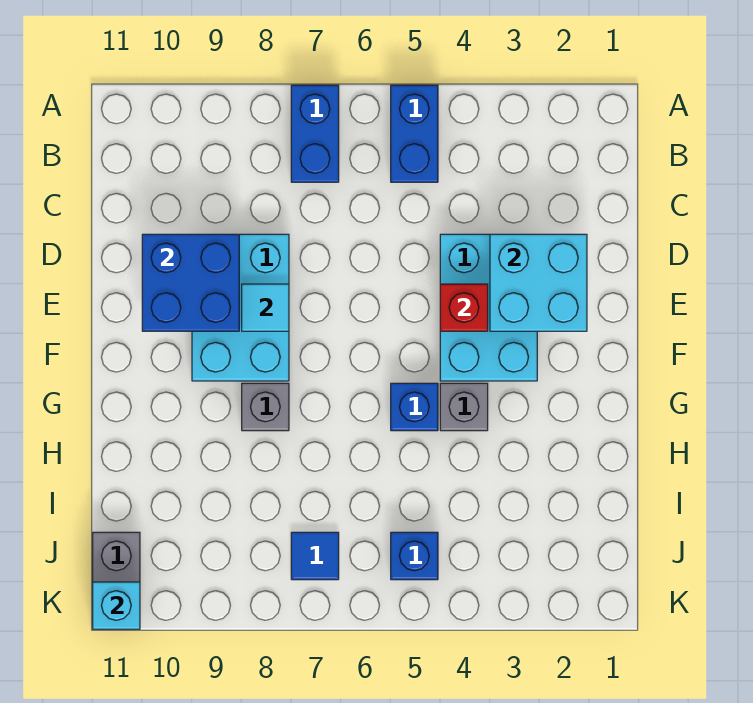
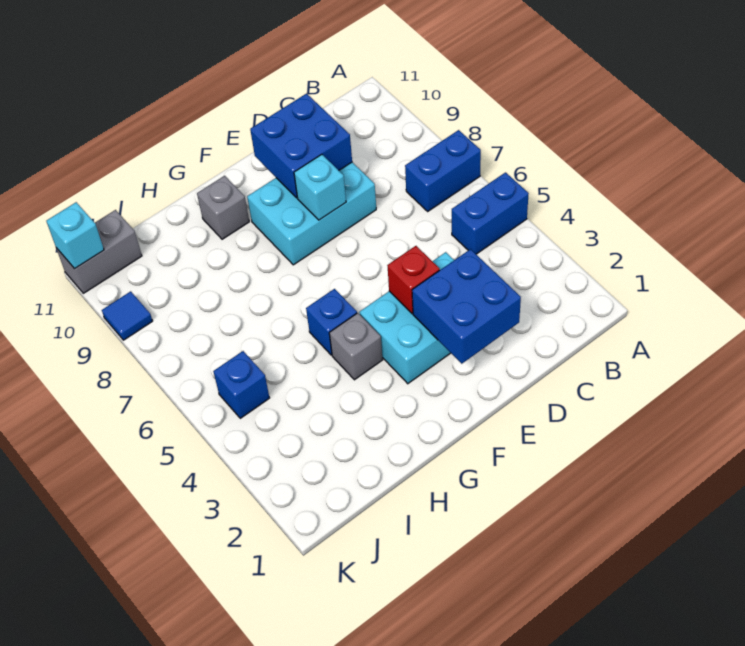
cyan 2x2 brick [490,234,587,331] -> blue 2x2 brick [412,249,521,364]
cyan 1x1 tile [242,284,289,331] -> cyan 1x1 brick [294,154,346,220]
grey 1x1 brick [242,383,289,431] -> grey 1x1 brick moved to [197,176,249,239]
blue 1x1 tile [291,532,339,580] -> blue 1x1 tile moved to [102,291,152,340]

